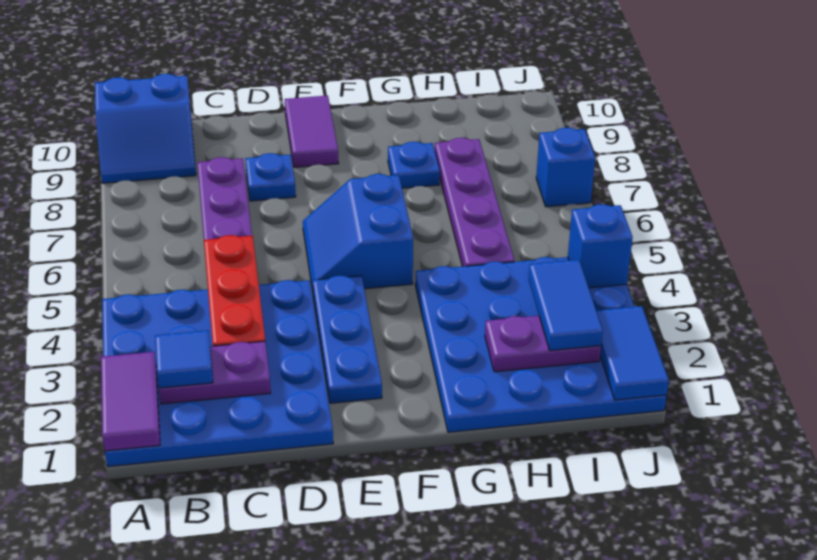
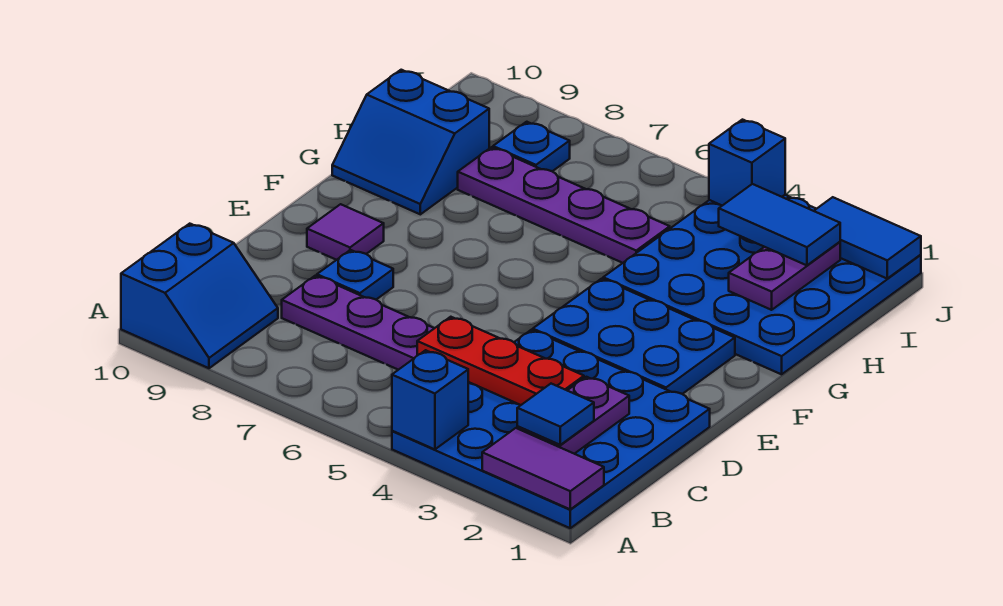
blue 1x3 plate [313,275,382,403] -> blue 2x3 plate [533,279,735,394]
blue 2x2 slope [303,174,413,290] -> blue 2x2 slope moved to [332,70,489,214]
purple 1x2 tile [285,96,339,168] -> purple 1x1 tile [307,204,384,260]
blue 1x1 plate [388,142,440,188] -> blue 1x1 plate moved to [493,122,570,171]
blue 1x1 brick [536,128,595,207] -> blue 1x1 brick moved to [392,350,468,449]

